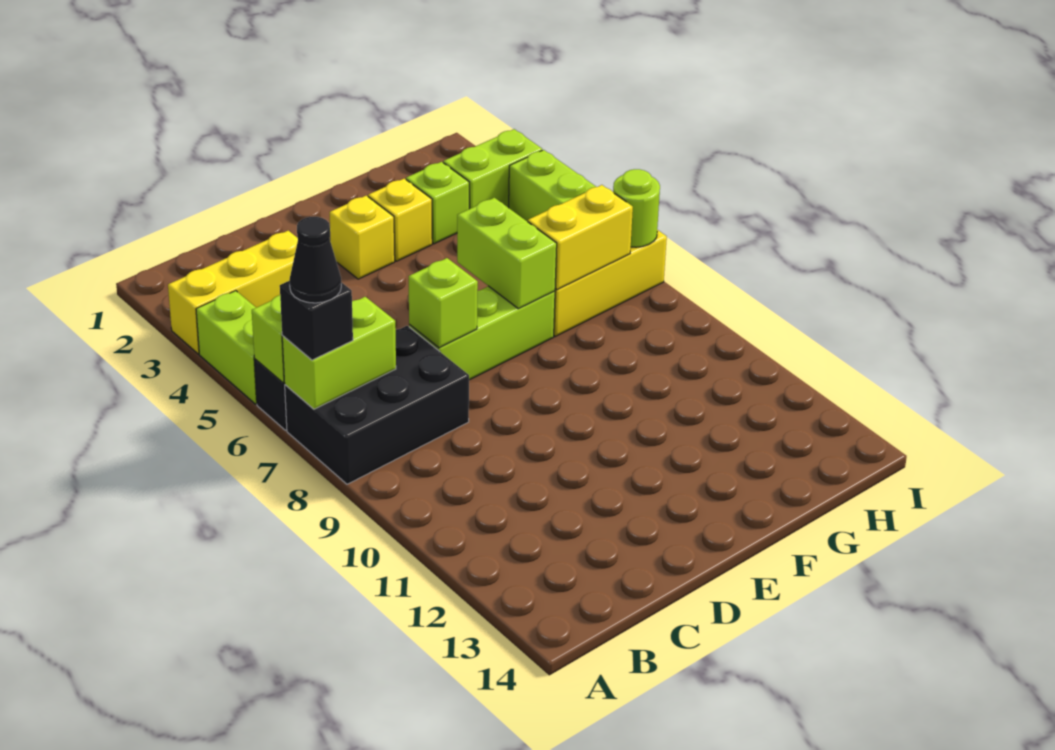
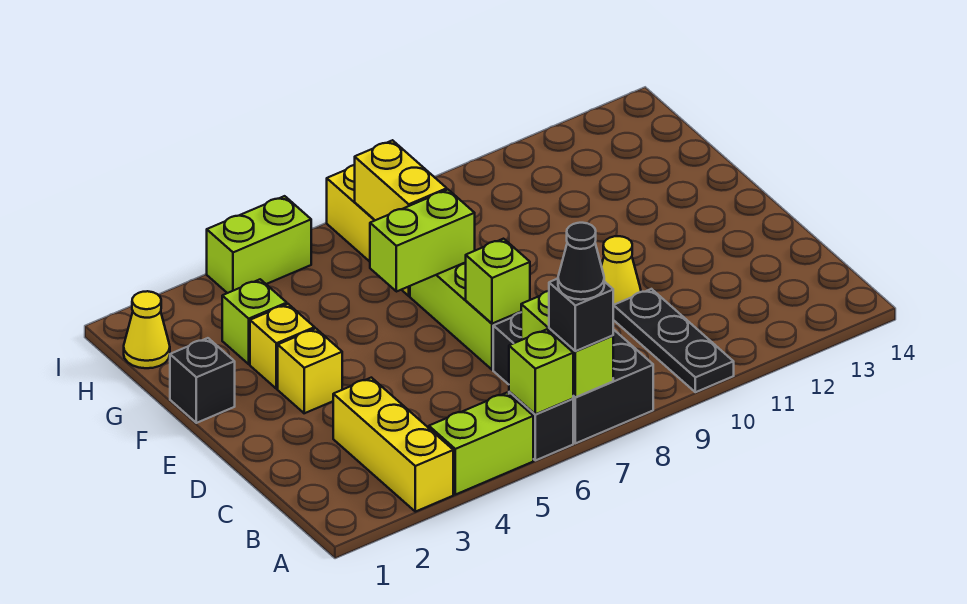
none -> black 1x3 plate [613,289,734,392]
none -> yellow 1x1 cone [601,236,641,305]
none -> black 1x1 brick [170,338,235,423]
none -> yellow 1x1 cone [124,291,170,368]
lime 1x2 brick [443,129,542,209] -> none
lime 1x1 round brick [613,169,660,247] -> none

